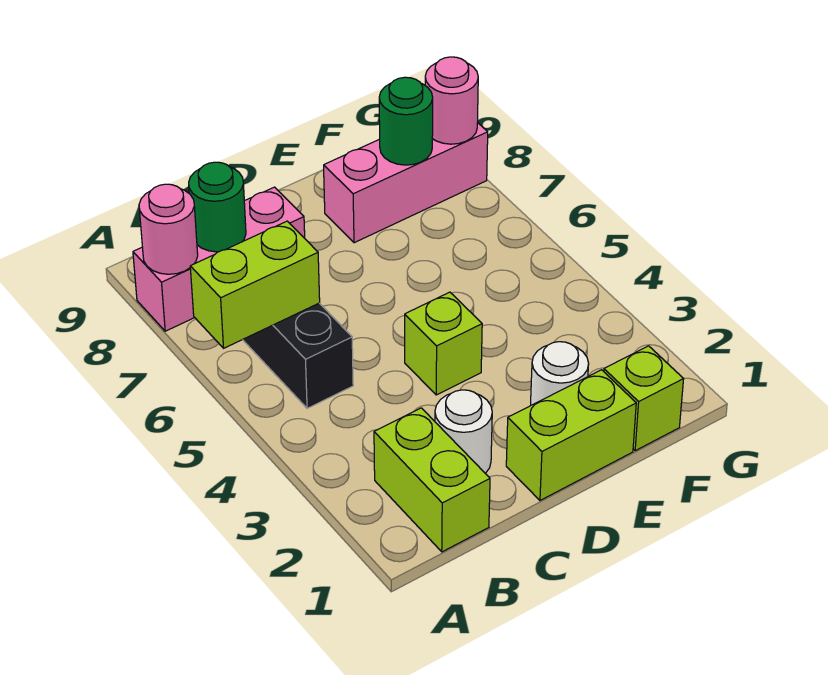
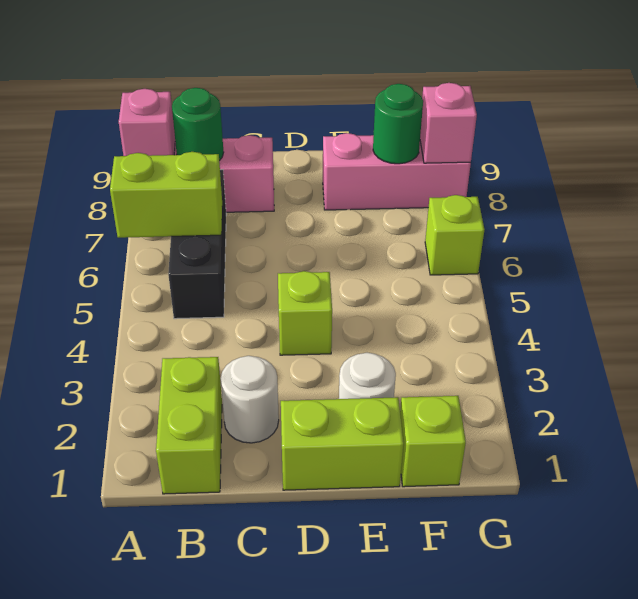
pink 1x1 round brick [139,184,198,274] -> pink 1x1 brick [119,89,175,156]
none -> lime 1x1 brick [425,195,484,275]
pink 1x1 round brick [425,57,478,144] -> pink 1x1 brick [420,83,477,163]

